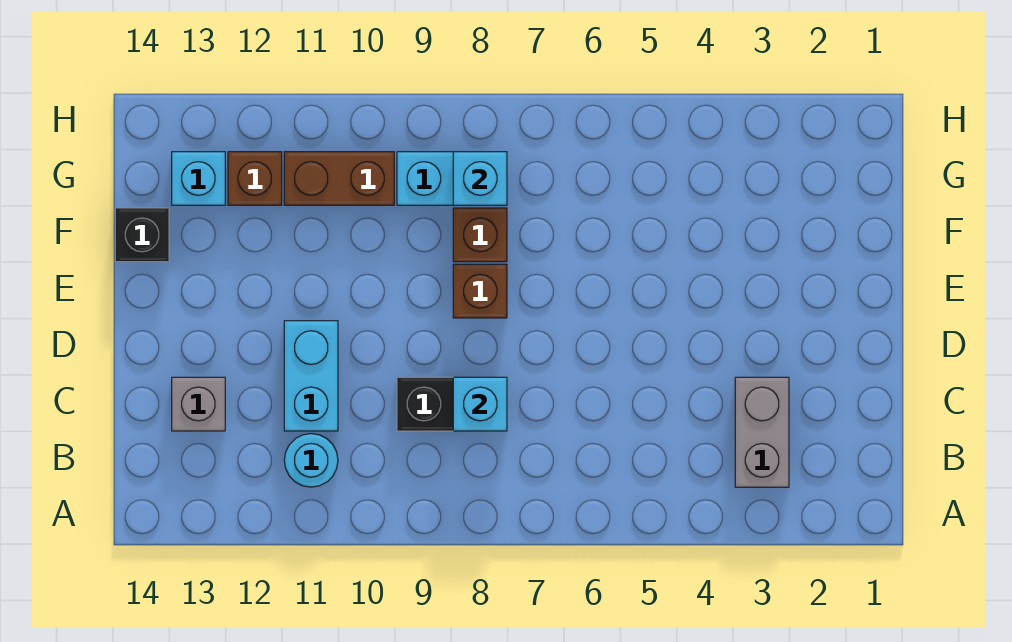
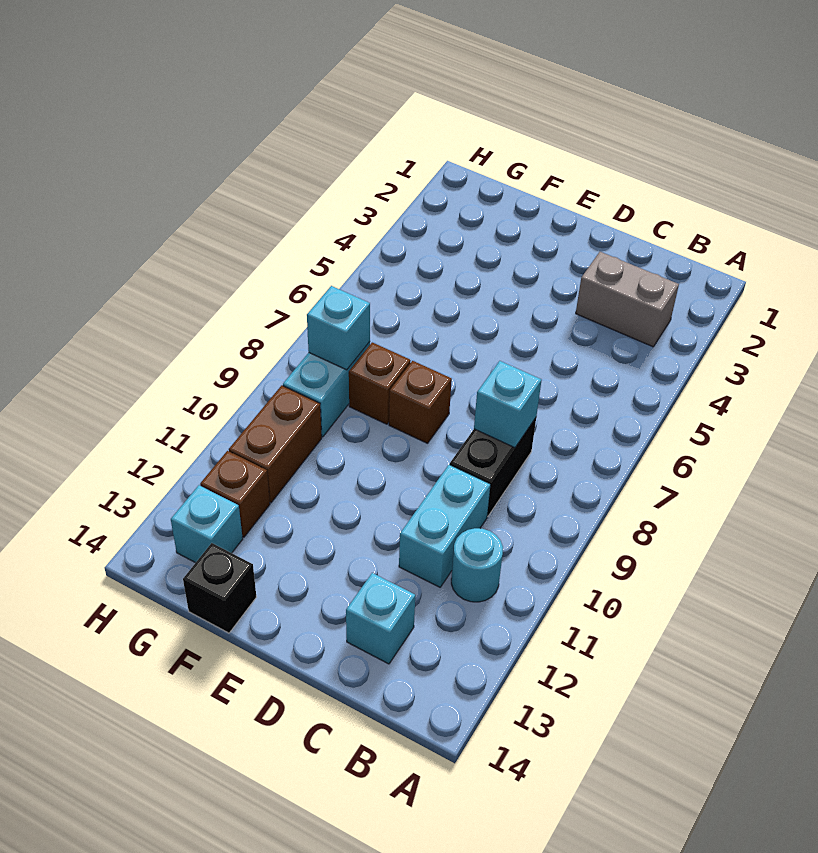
cyan 1x2 brick [284,321,338,431] -> cyan 1x2 brick turned to [399,465,491,587]
grey 1x1 brick [172,377,225,431] -> cyan 1x1 brick [346,573,415,664]

